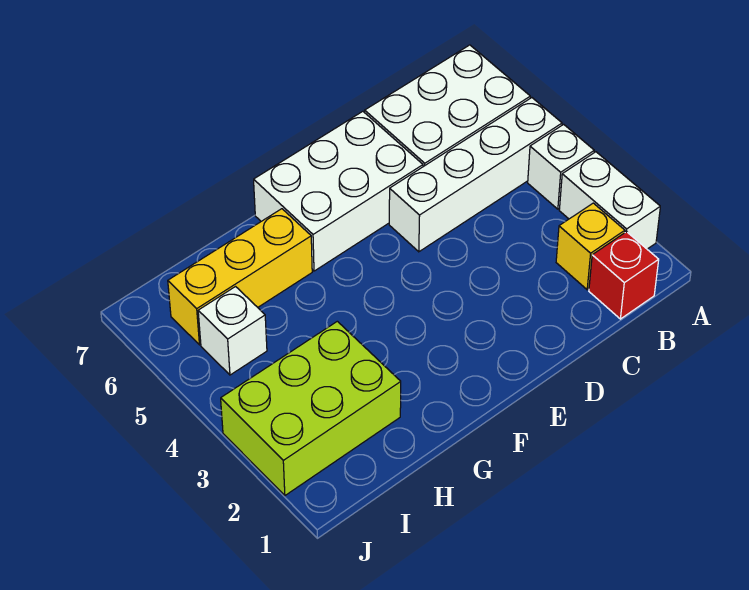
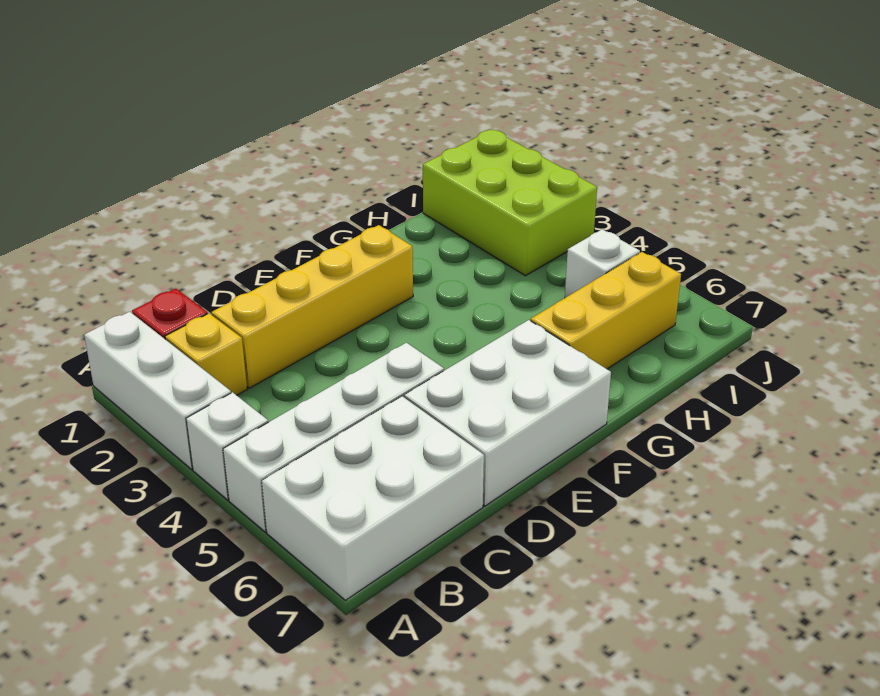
white 1x2 brick [559,152,660,249] -> white 1x3 brick [84,312,231,469]
none -> yellow 1x4 brick [211,225,413,388]
lime 2x3 brick [221,321,401,495] -> lime 2x3 brick turned to [423,130,597,276]

